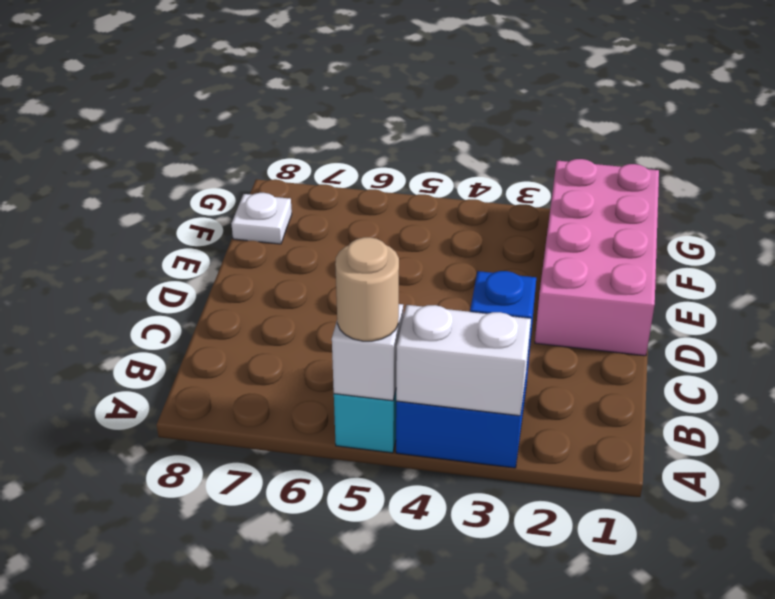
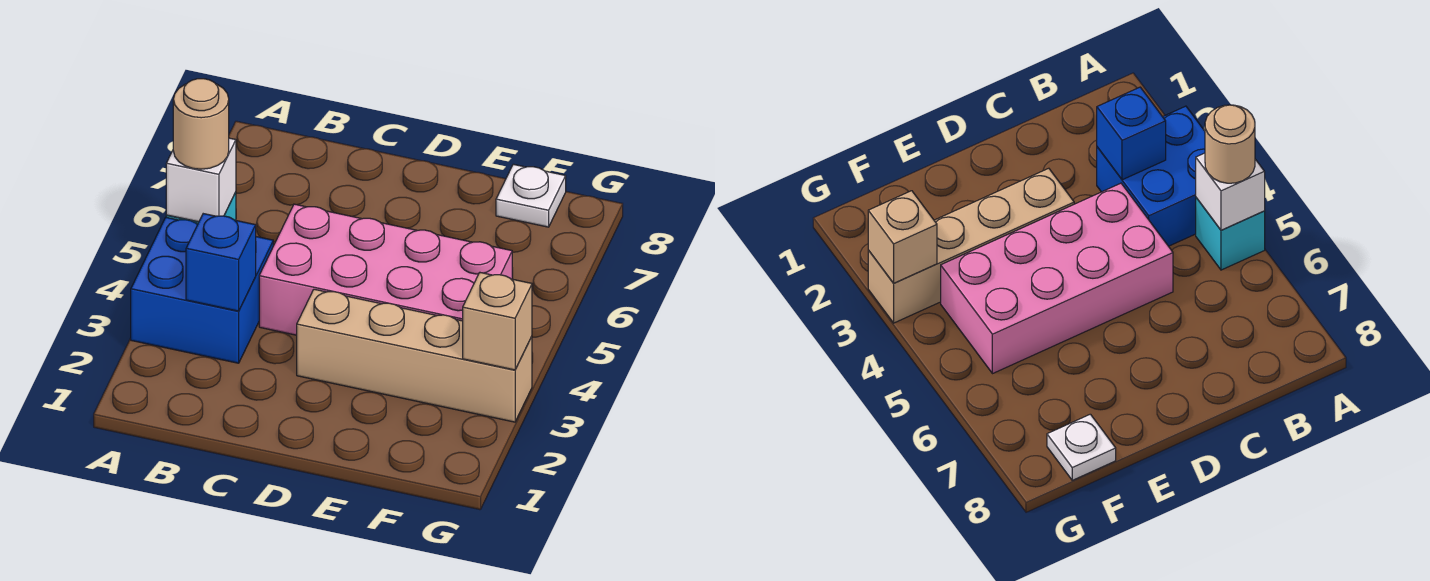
white 1x2 brick [396,305,531,416] -> none
pink 2x4 brick [535,159,659,356] -> pink 2x4 brick moved to [259,204,512,335]
none -> tan 1x4 brick [297,289,532,422]
none -> tan 1x1 brick [463,273,532,370]

